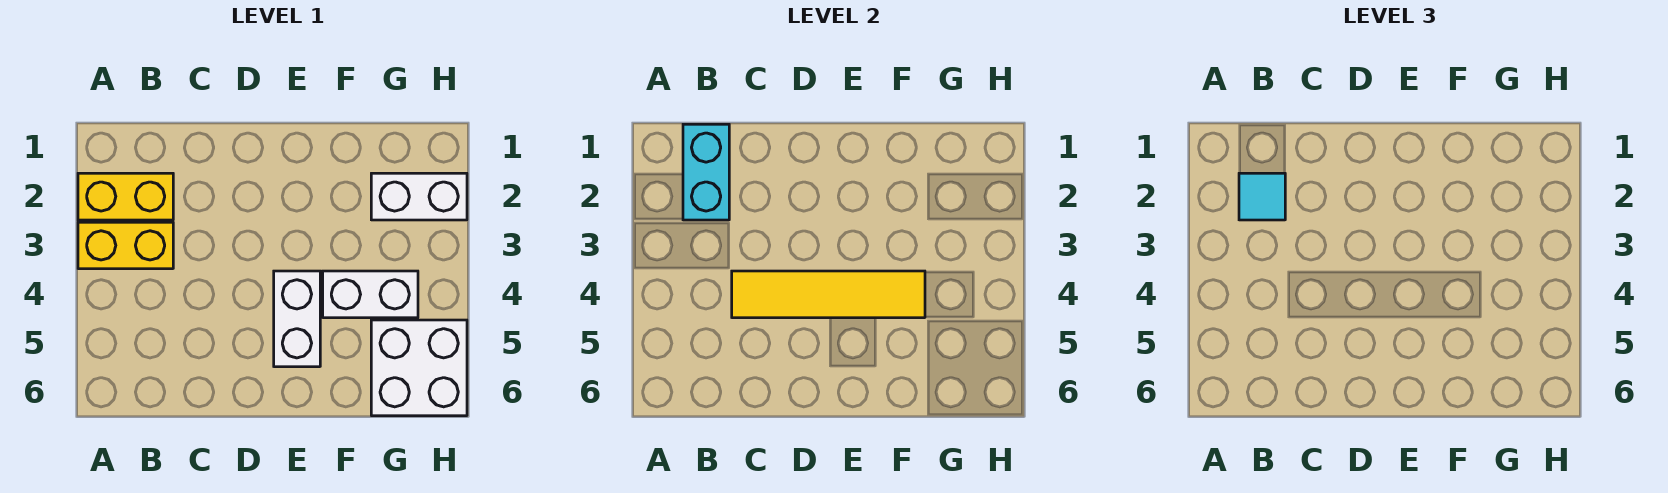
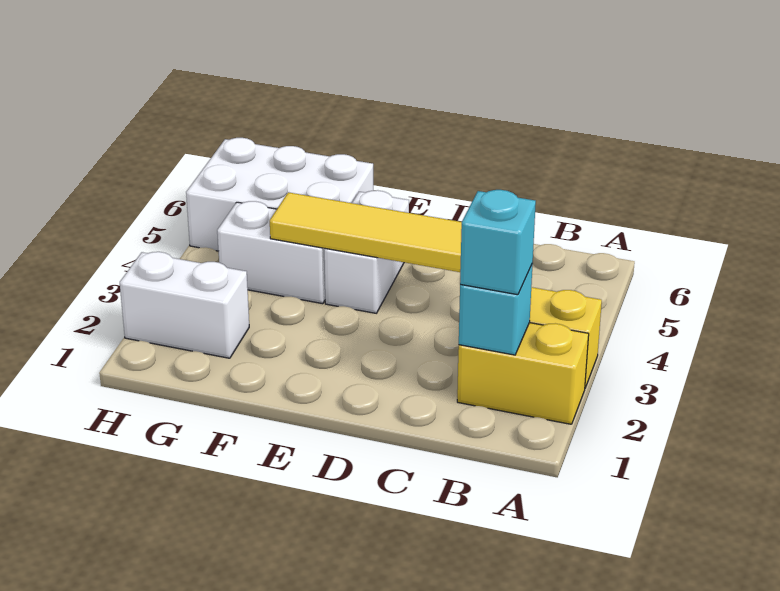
cyan 1x2 brick [683,124,729,220] -> cyan 1x1 brick [459,263,533,355]
cyan 1x1 tile [1239,173,1285,220] -> cyan 1x1 brick [460,190,536,295]
white 2x2 brick [371,320,467,416] -> white 2x3 brick [186,138,373,251]

